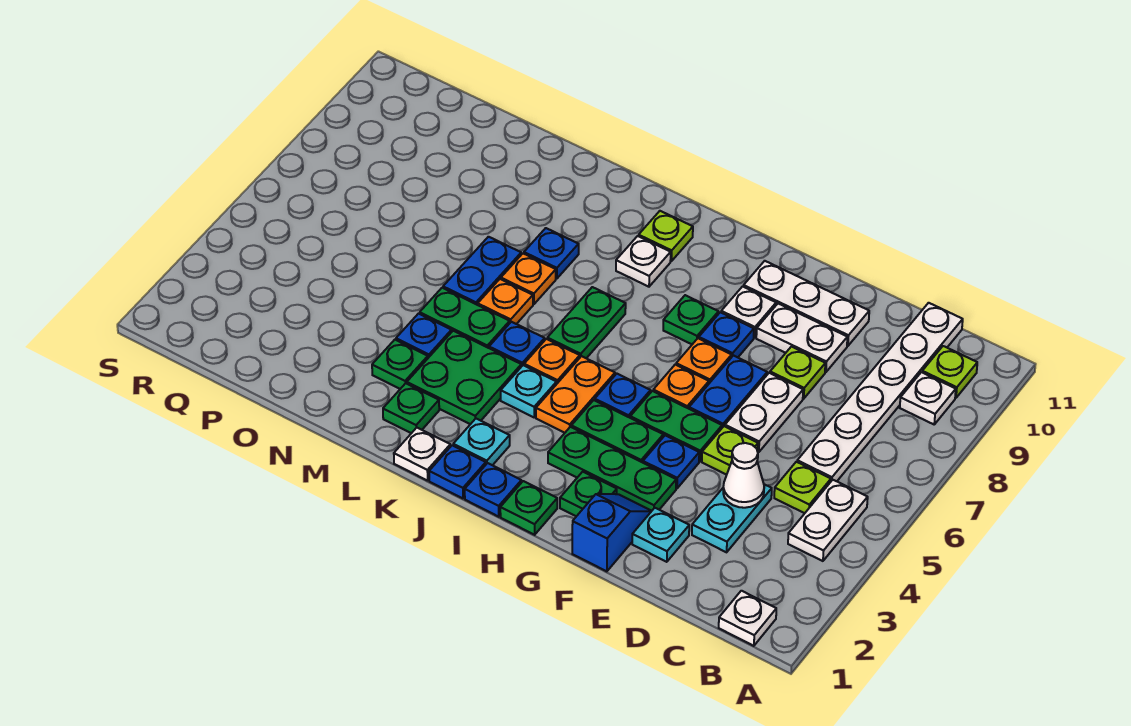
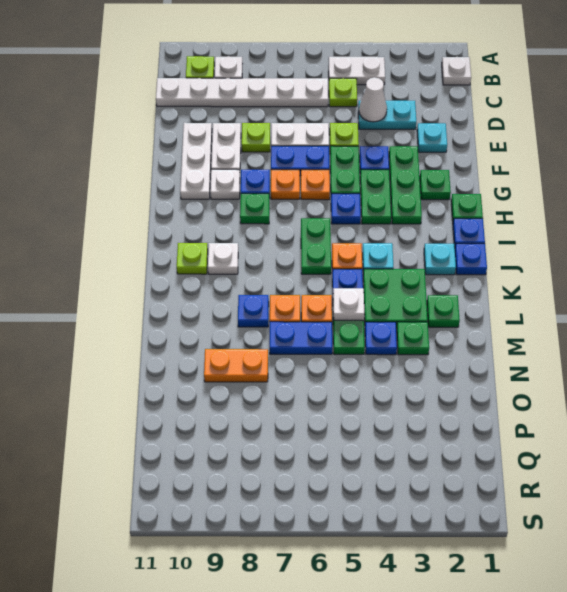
blue 1x2 slope [572,494,651,571] -> none
orange 1x2 plate [536,356,615,433] -> orange 1x2 plate moved to [204,349,268,382]
green 1x2 plate [547,287,626,358] -> green 1x2 plate turned to [301,218,331,274]
white 1x1 plate [394,428,450,481] -> white 1x1 plate moved to [333,288,364,321]

